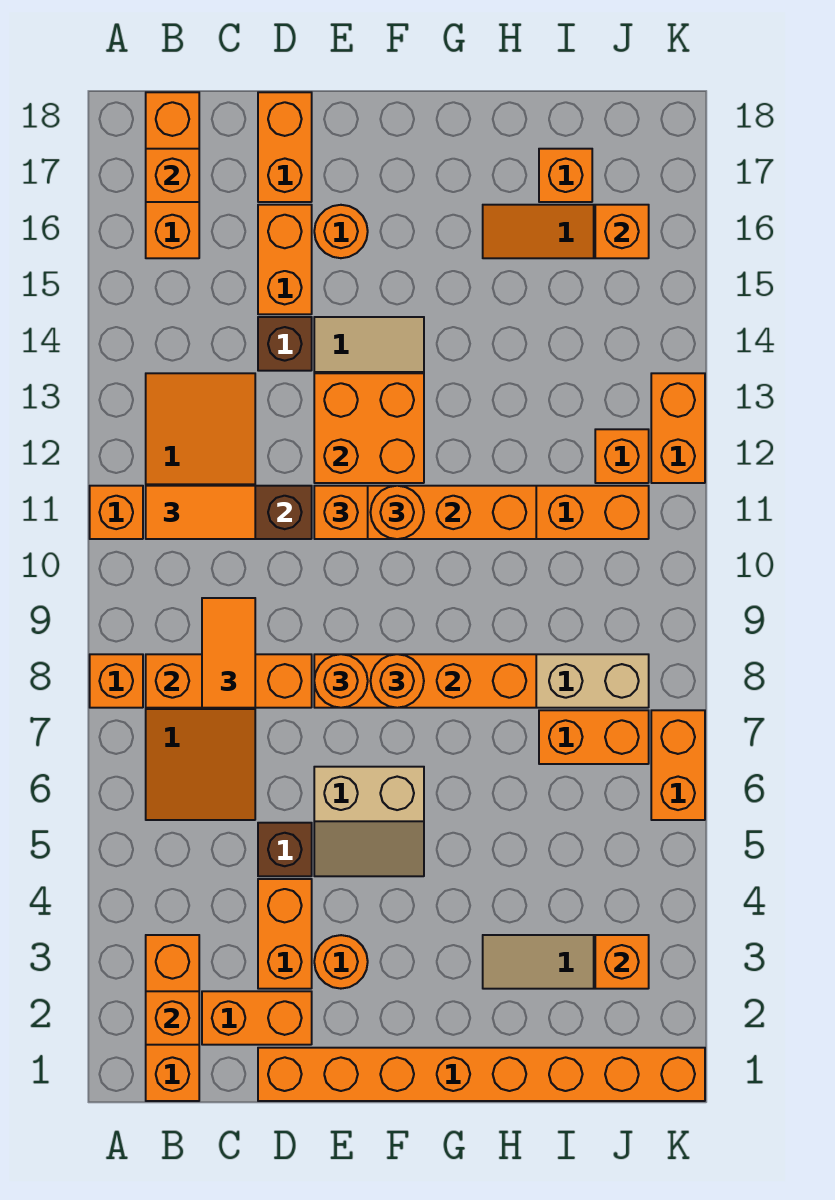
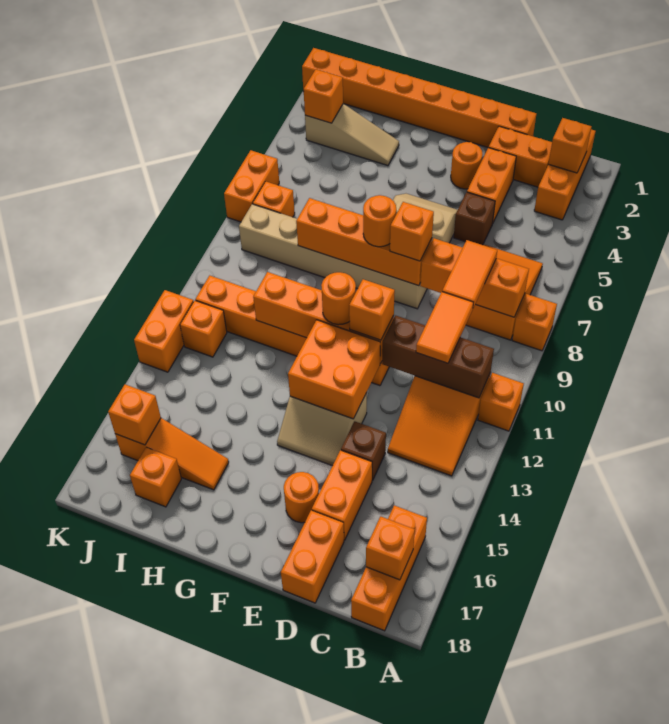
orange 1x2 tile [146,486,255,539] -> orange 1x2 tile turned to [416,292,473,363]
orange 1x1 round brick [314,654,368,708] -> orange 1x1 brick [390,202,434,261]
orange 1x2 brick [539,710,649,764] -> orange 1x1 brick [253,182,295,217]

